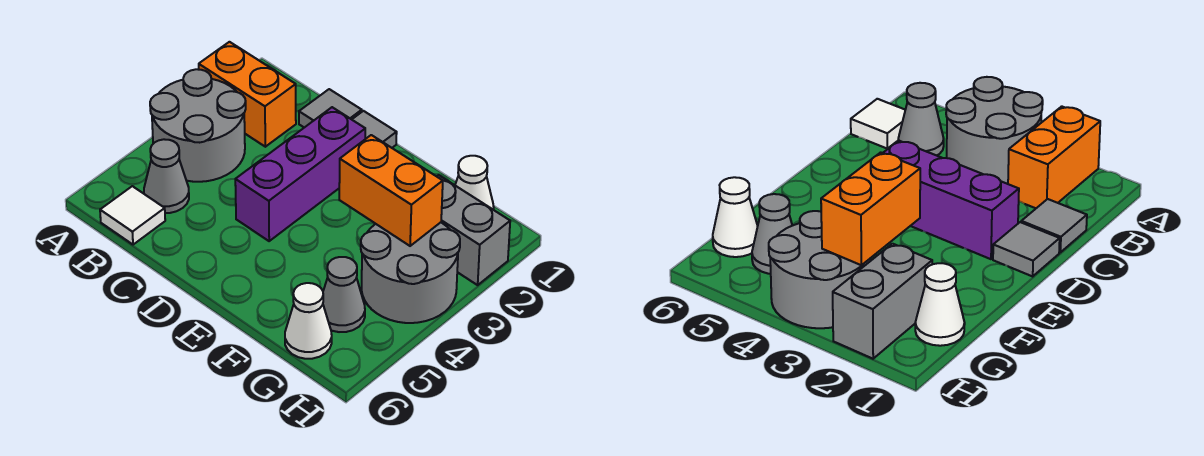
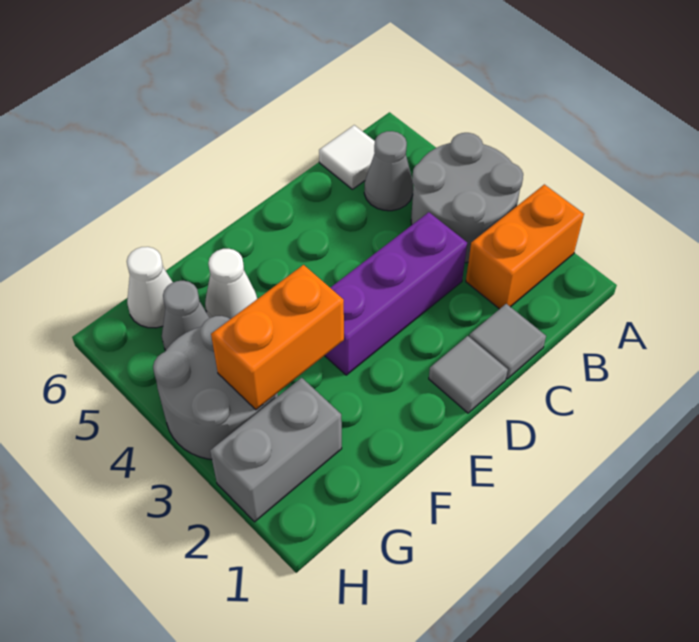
purple 1x3 brick [235,107,365,241] -> purple 1x3 brick turned to [325,212,467,375]
white 1x1 cone [455,156,494,209] -> white 1x1 cone moved to [205,249,257,319]

